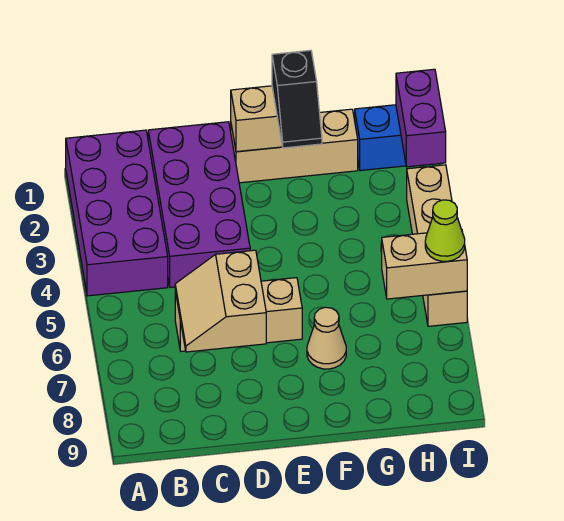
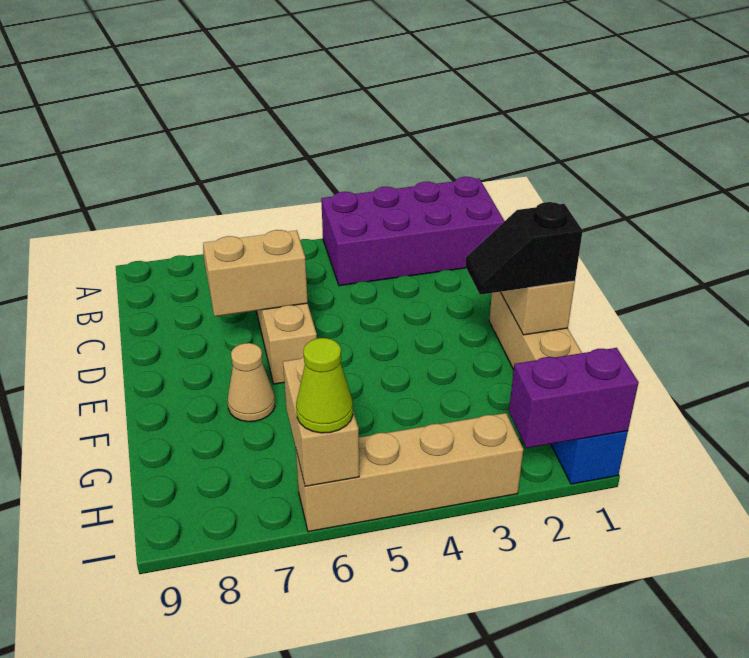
purple 2x4 brick [148,122,250,287] -> none

